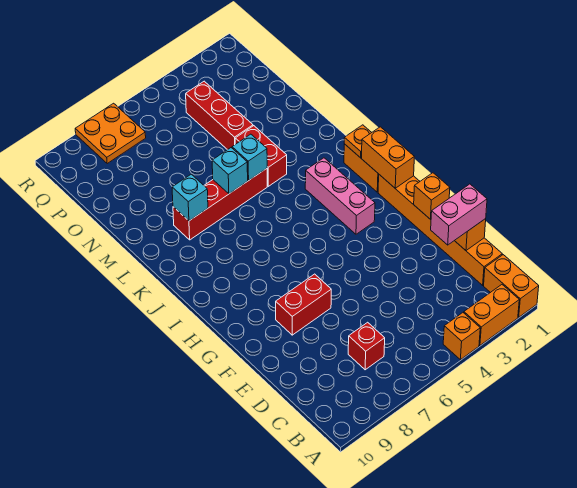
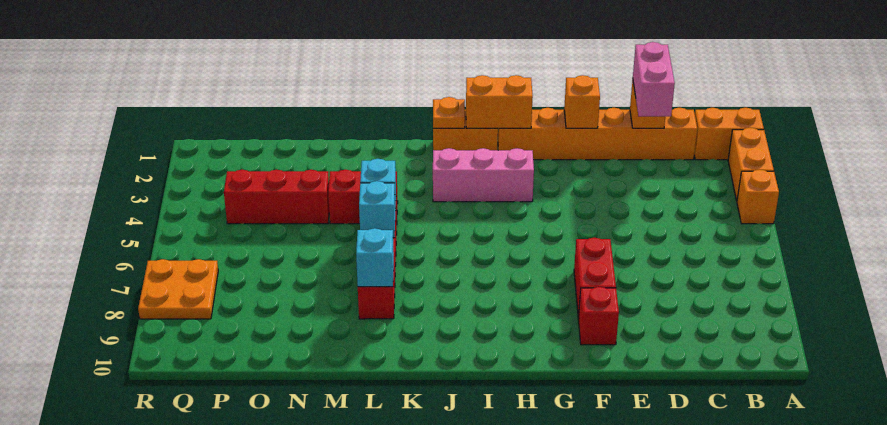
red 1x1 brick [348,322,385,370] -> red 1x1 brick moved to [578,287,619,345]

